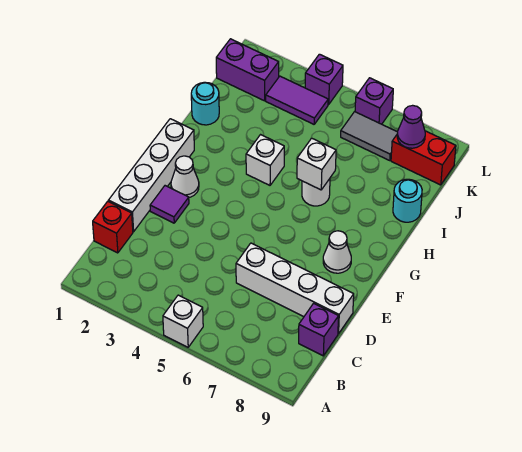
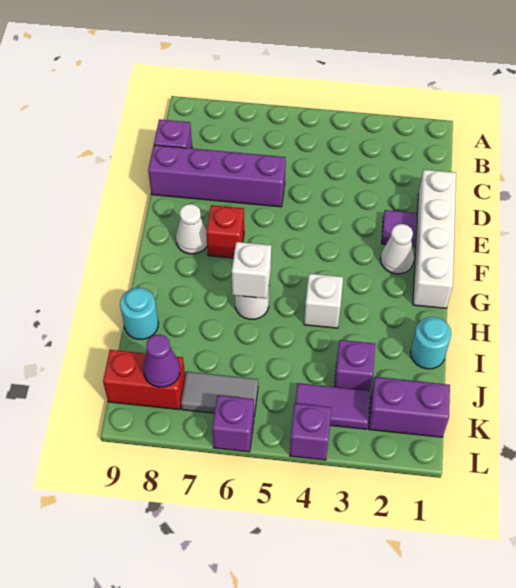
white 1x1 brick [163,295,203,347] -> none
red 1x1 brick [93,201,133,253] -> red 1x1 brick moved to [206,205,244,258]
white 1x4 brick [236,243,354,334] -> purple 1x4 brick [148,145,286,207]
none -> purple 1x1 brick [334,340,375,391]

